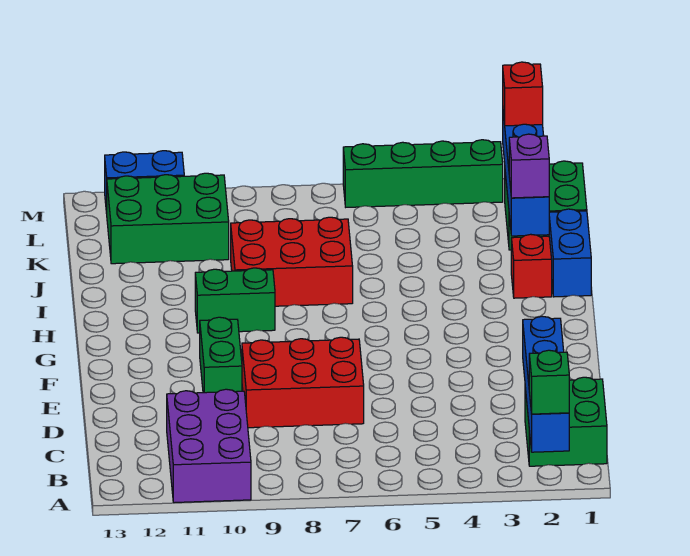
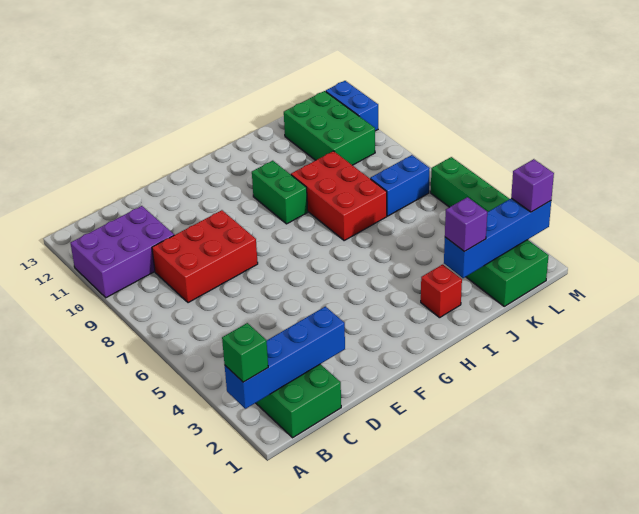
red 2x3 brick [242,337,364,428] -> red 2x3 brick turned to [152,210,258,303]
green 1x2 brick [200,317,242,393] -> none
blue 1x2 brick [549,209,591,297] -> blue 1x2 brick moved to [370,155,430,216]
red 1x1 brick [503,62,543,126] -> purple 1x1 brick [511,159,554,212]

